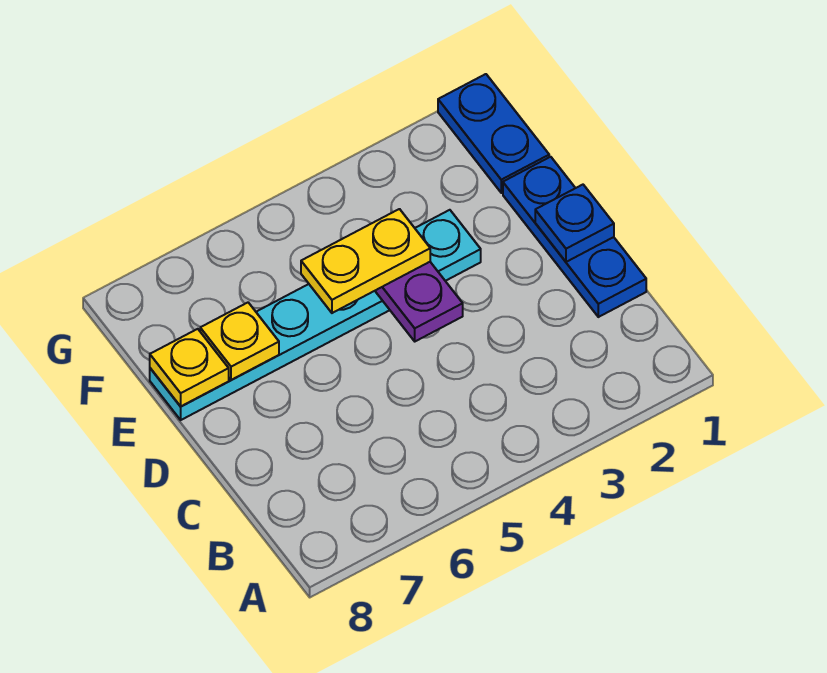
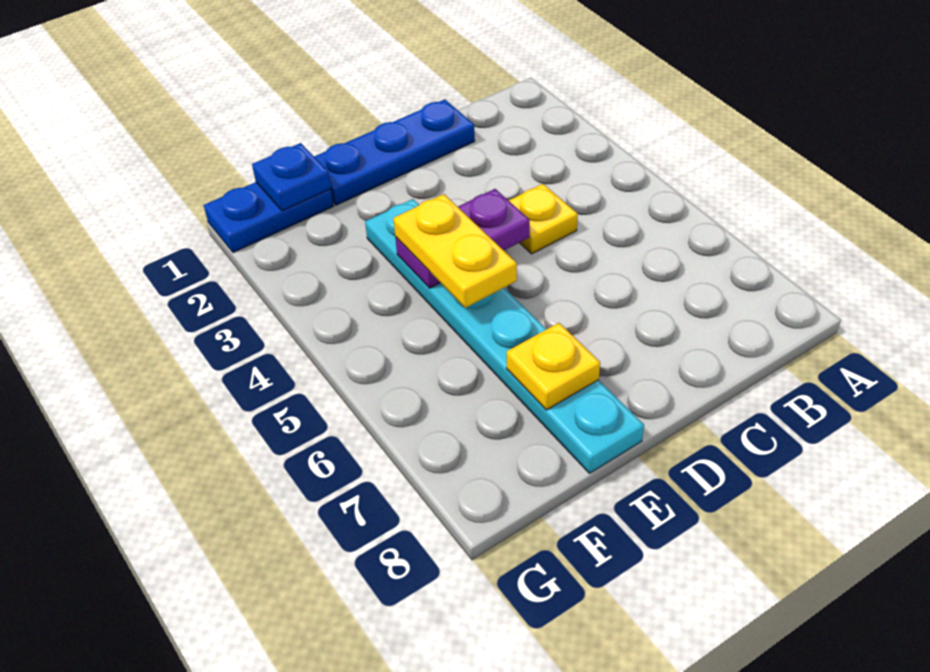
blue 1x1 plate [535,185,614,262] -> blue 1x1 plate moved to [252,143,331,211]
yellow 1x1 plate [150,329,229,406] -> yellow 1x1 plate moved to [508,184,578,254]

